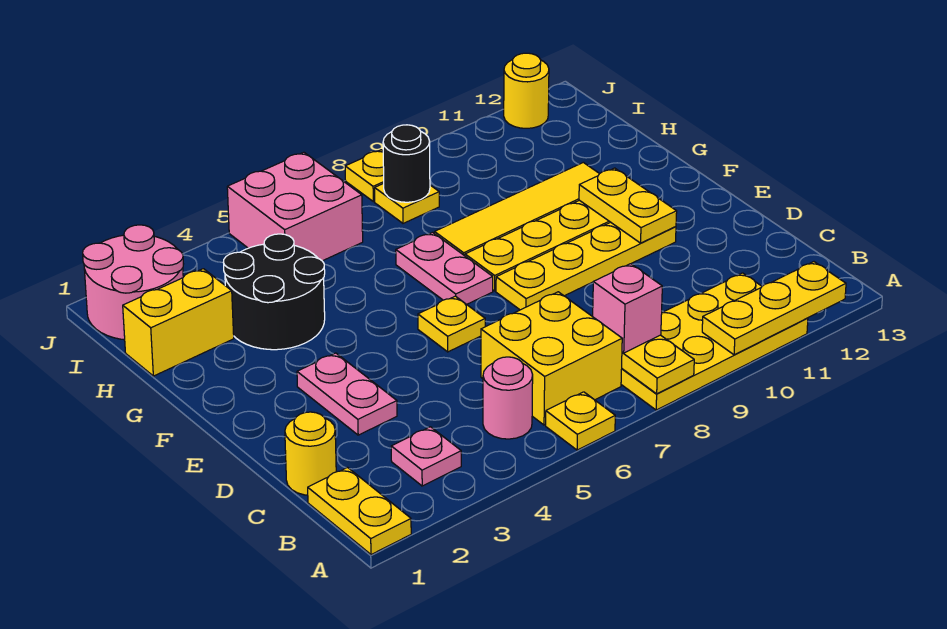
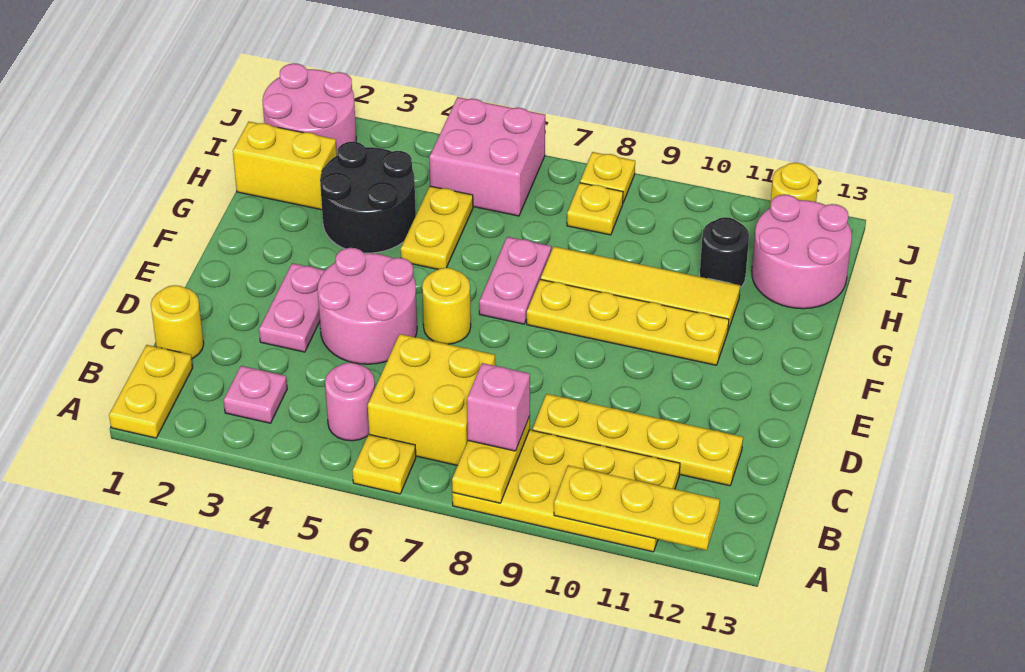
none -> pink 2x2 round brick [318,248,417,364]
yellow 1x1 plate [418,296,485,352] -> yellow 1x1 round brick [422,268,471,344]
yellow 1x4 plate [496,222,676,310] -> yellow 1x4 plate moved to [533,394,743,486]
yellow 1x2 plate [579,168,677,243] -> yellow 1x2 plate moved to [401,186,473,269]
none -> pink 2x2 round brick [752,195,852,309]
black 1x1 round brick [383,125,430,202] -> black 1x1 round brick moved to [700,217,749,287]

